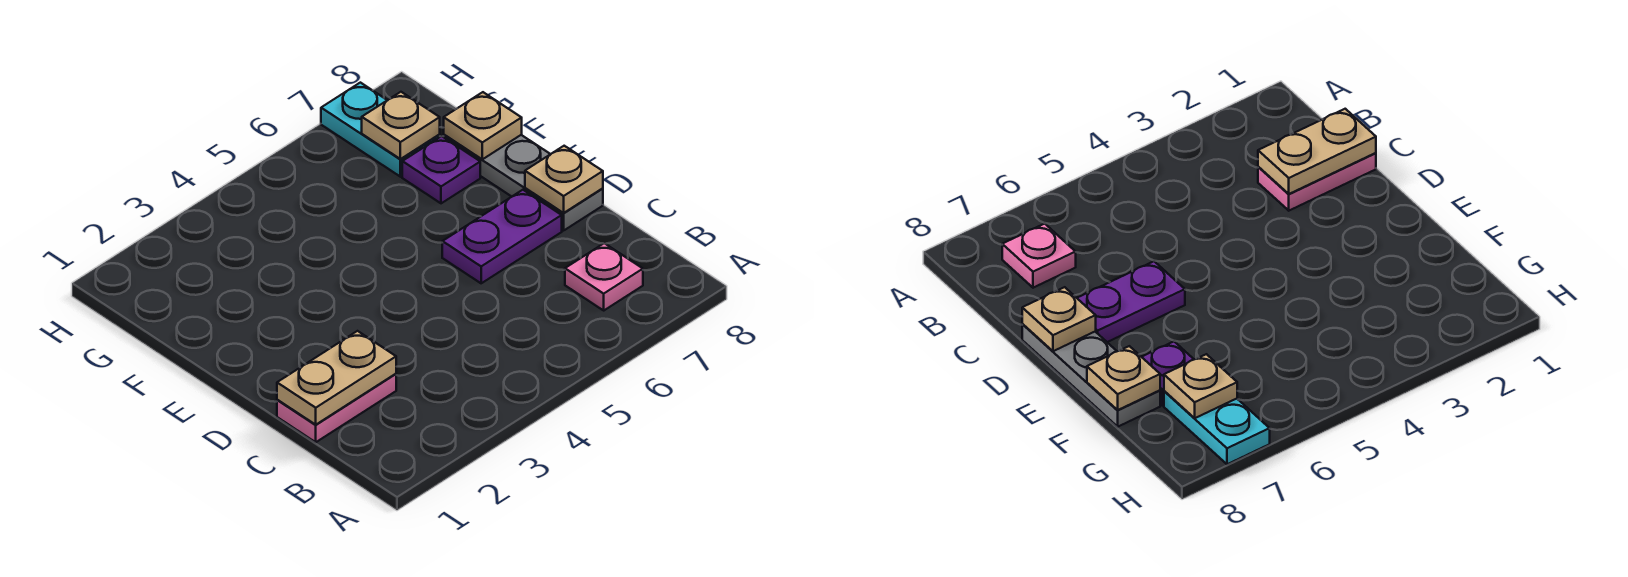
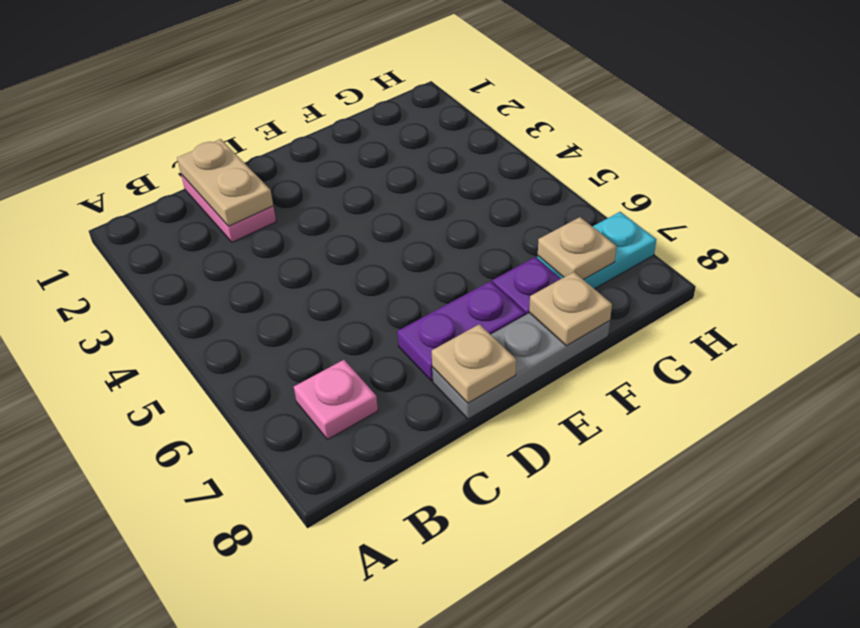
purple 1x2 plate [442,190,562,283] -> purple 1x2 plate turned to [397,281,525,381]

